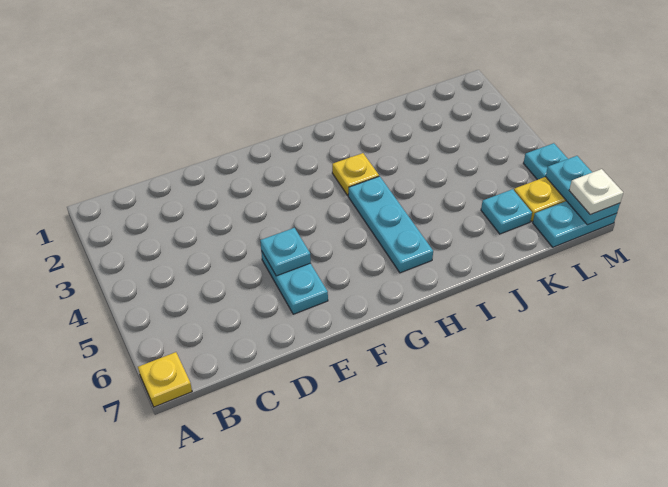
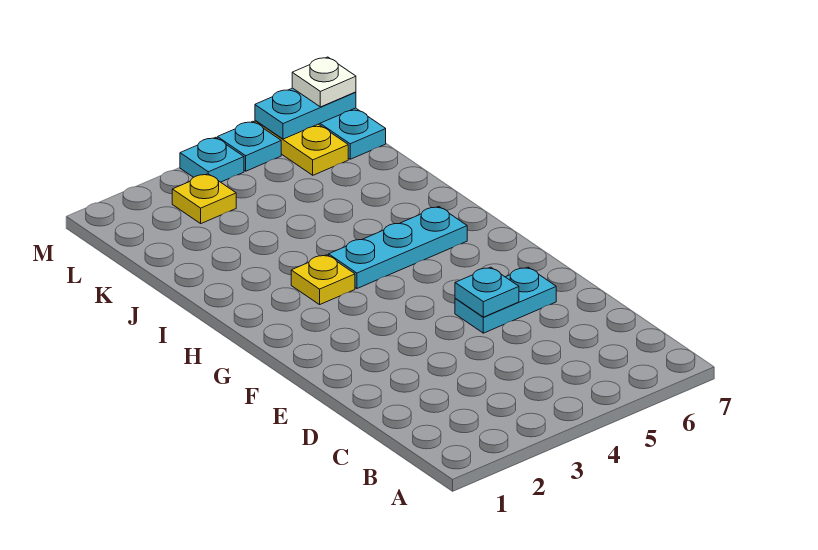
yellow 1x1 plate [138,352,192,407] -> yellow 1x1 plate moved to [172,174,236,223]
cyan 1x1 plate [481,189,532,234] -> cyan 1x1 plate moved to [180,137,244,182]

